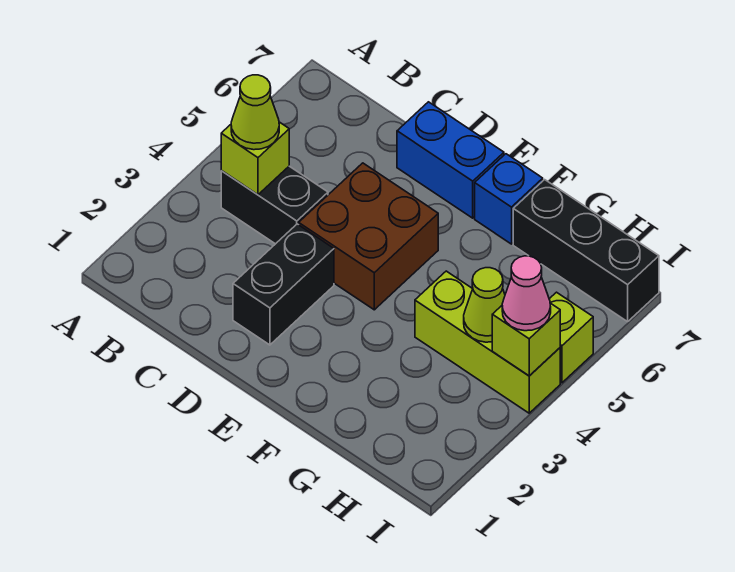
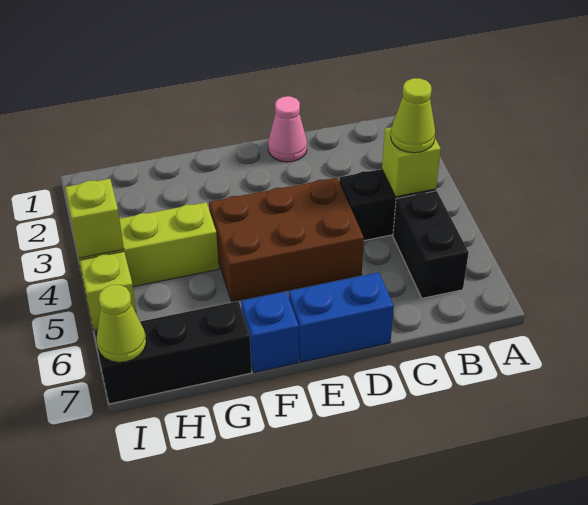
black 1x2 brick [233,224,334,345] -> black 1x2 brick moved to [393,191,469,298]
brown 2x2 brick [299,163,438,310] -> brown 2x3 brick [209,178,364,302]
lime 1x1 cone [464,268,505,342] -> lime 1x1 cone moved to [96,285,146,362]
pink 1x1 cone [502,256,551,331] -> pink 1x1 cone moved to [268,96,307,162]

